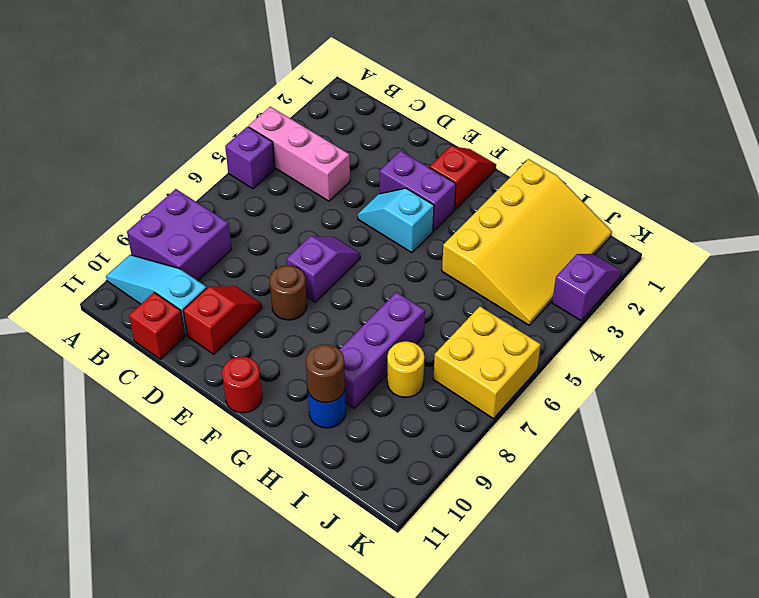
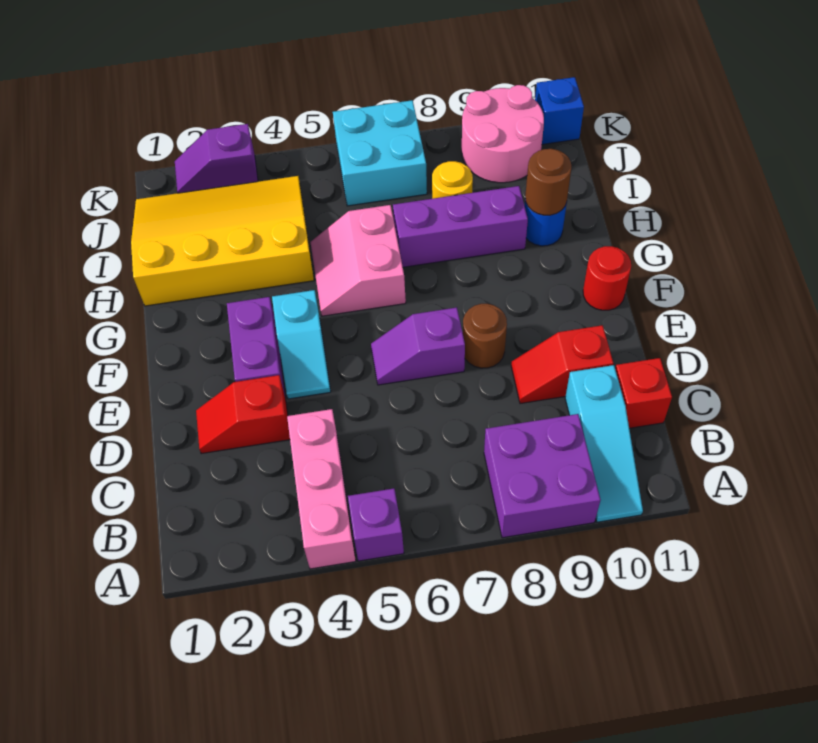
red 1x2 slope [430,146,496,209] -> red 1x2 slope moved to [196,375,290,454]
none -> pink 2x2 slope [310,205,406,316]
yellow 2x2 brick [433,307,541,418] -> cyan 2x2 brick [333,100,427,206]
none -> pink 2x2 round brick [462,85,544,183]
none -> blue 1x1 brick [535,77,584,144]

